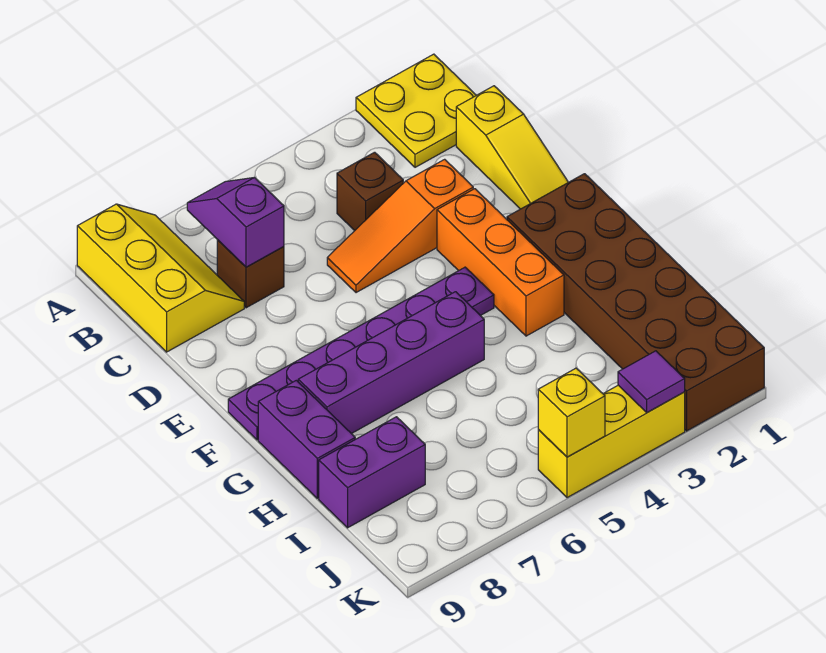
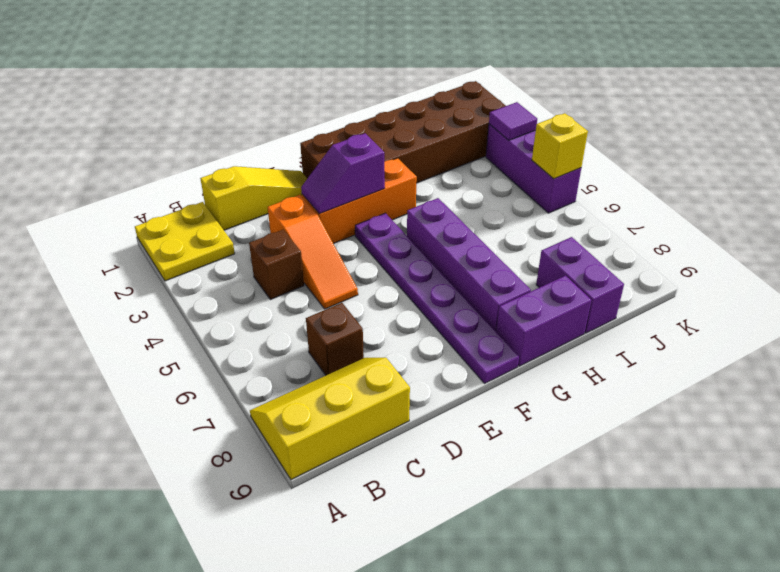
purple 1x2 slope [187,177,284,267] -> purple 1x2 slope moved to [301,133,385,214]
yellow 1x3 brick [538,385,685,498] -> purple 1x3 brick [486,124,581,213]

